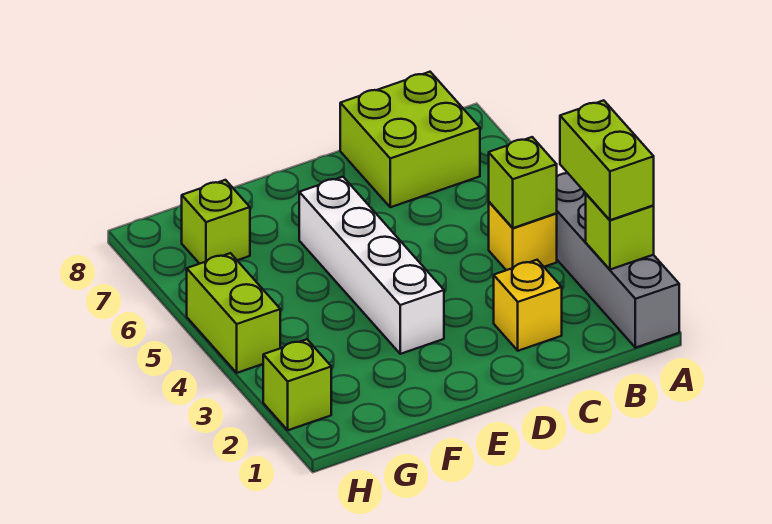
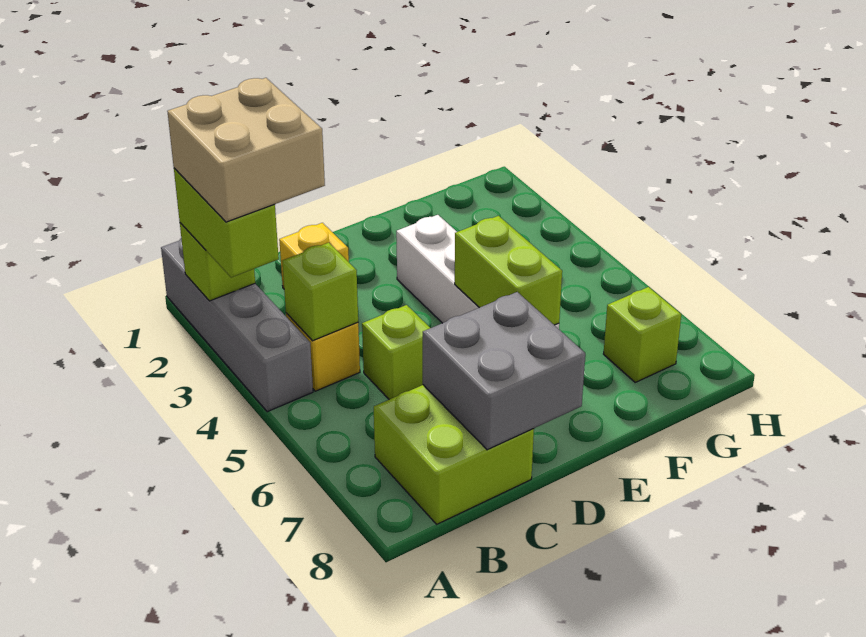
none -> tan 2x2 brick [167,78,325,222]
none -> grey 2x2 brick [423,292,585,450]
lime 1x1 brick [263,339,331,430] -> lime 1x1 brick moved to [362,305,430,399]
lime 1x2 brick [187,253,280,373] -> lime 1x2 brick moved to [455,216,562,325]

